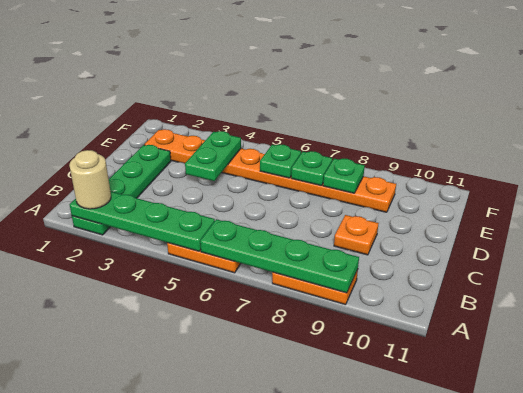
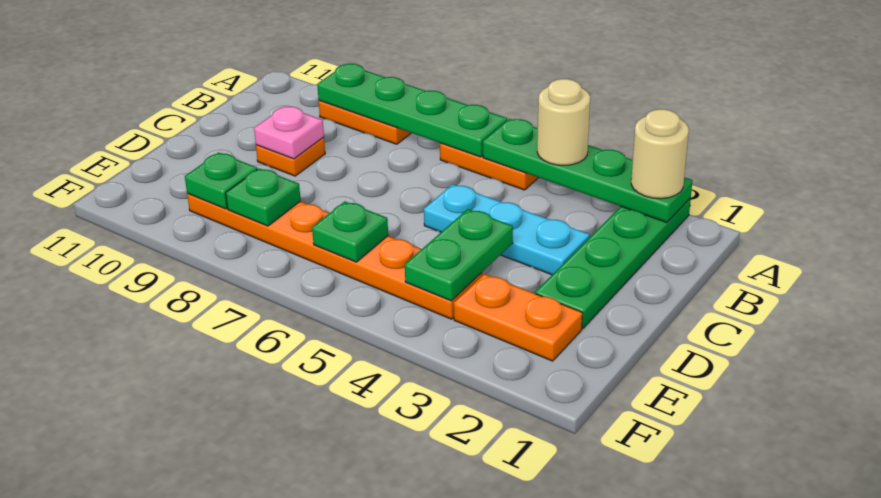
none -> tan 1x1 round brick [537,79,590,165]
none -> cyan 1x3 plate [424,184,590,275]
none -> pink 1x1 plate [254,107,324,159]
green 1x1 plate [291,151,332,186] -> green 1x1 plate moved to [185,153,257,209]

